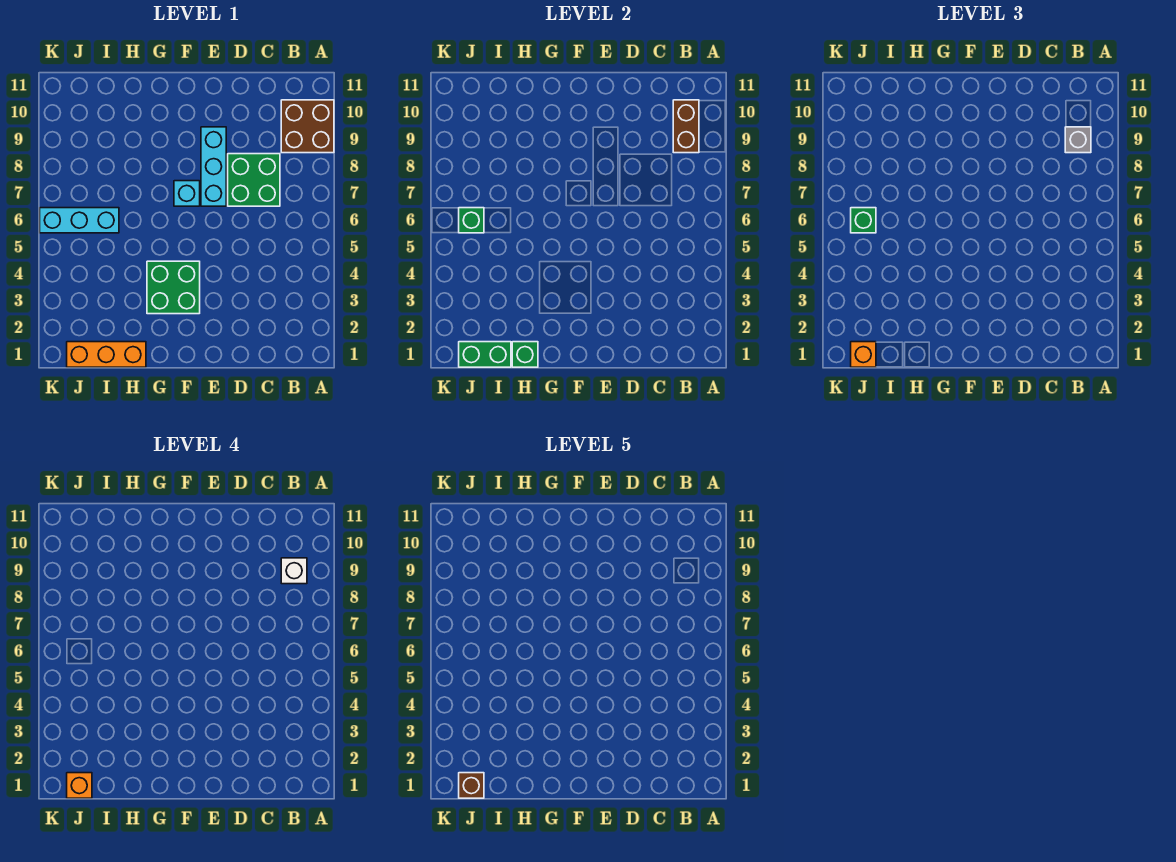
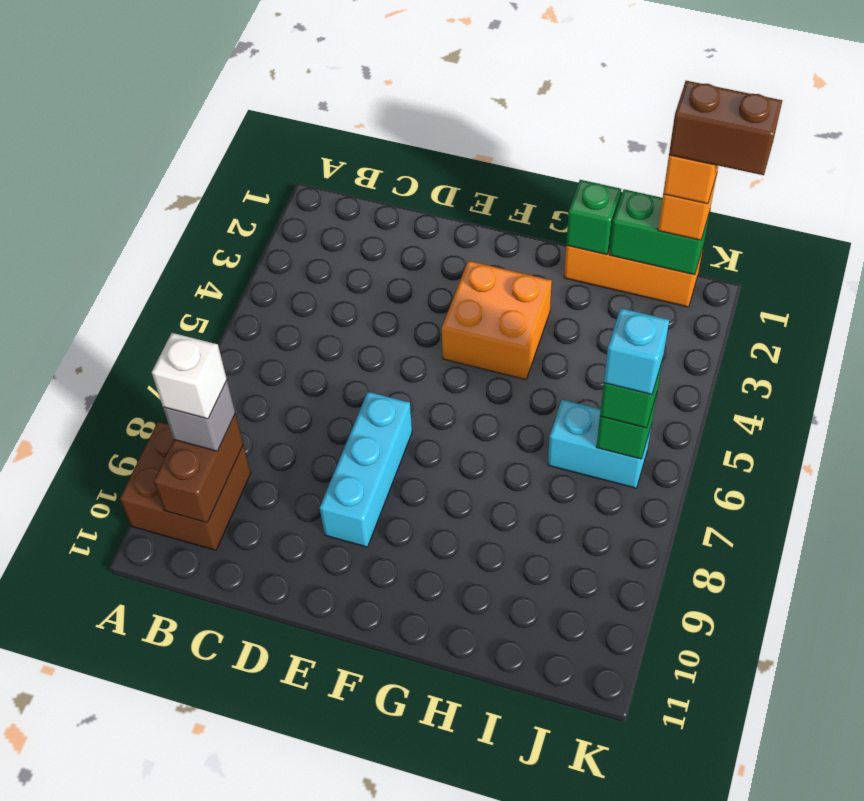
green 2x2 brick [228,154,280,206] -> none
green 2x2 brick [147,261,200,314] -> orange 2x2 brick [442,261,552,380]
cyan 1x1 brick [174,181,200,206] -> cyan 1x1 brick moved to [604,308,669,395]
cyan 1x3 brick [40,208,119,233] -> cyan 1x2 brick [548,400,652,488]
brown 1x1 brick [459,773,484,798] -> brown 1x2 brick [669,81,782,175]

